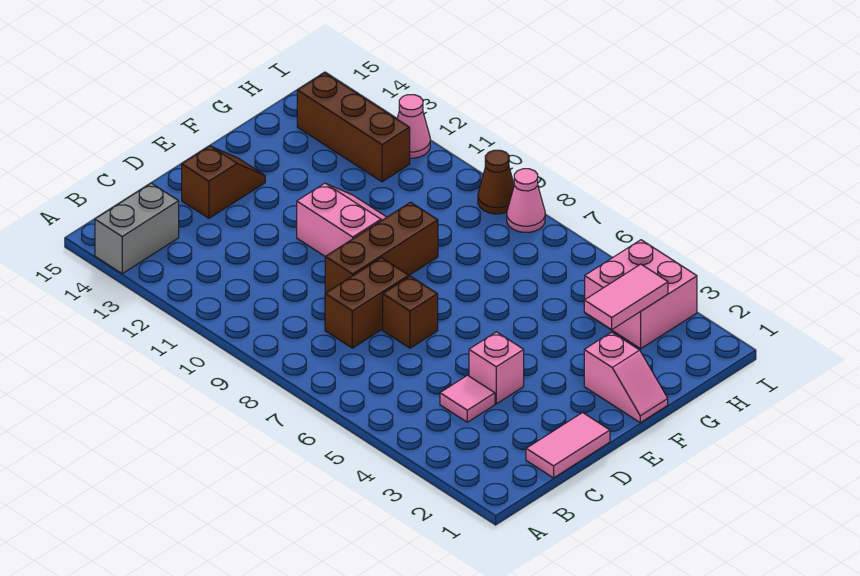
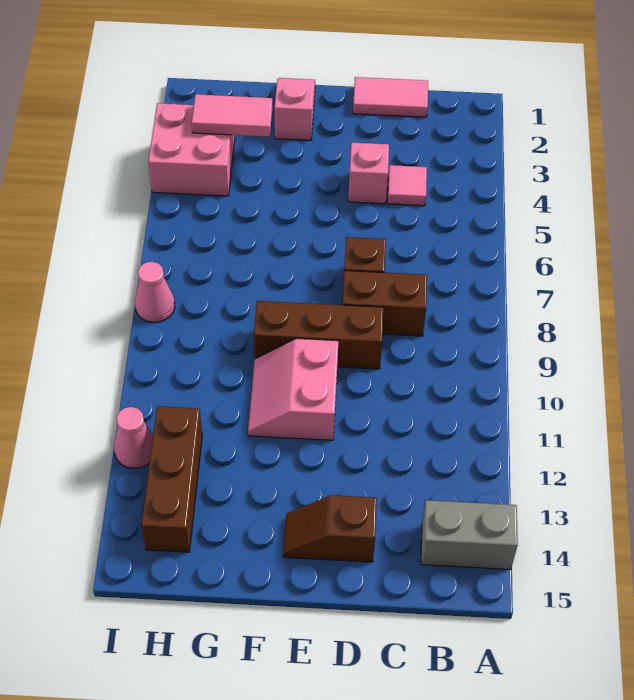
brown 1x1 cone [478,150,514,214] -> none

